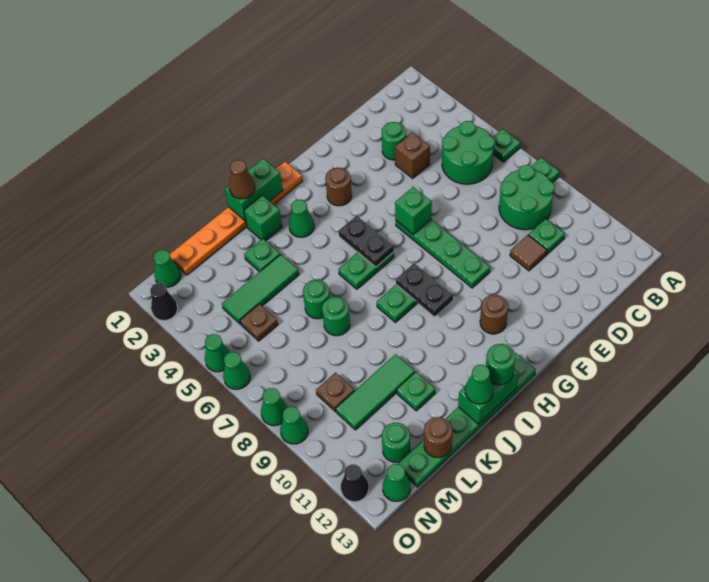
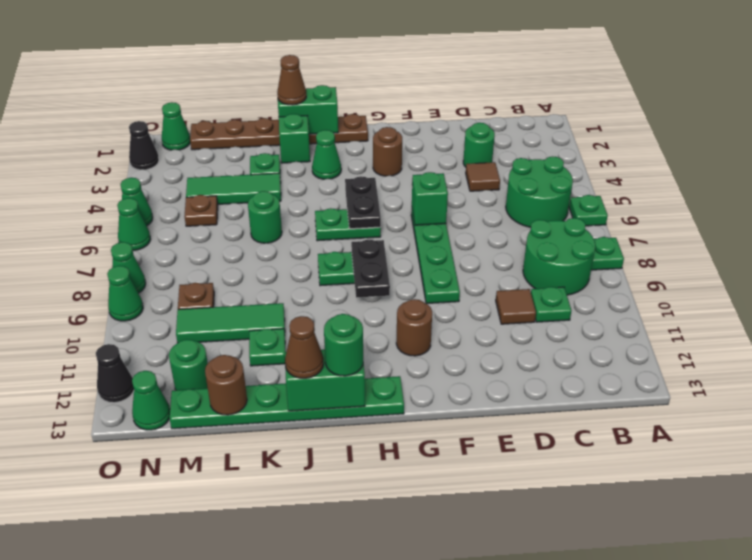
brown 1x1 brick [395,132,430,178] -> brown 1x1 tile [466,162,500,191]
orange 1x6 plate [170,162,302,275] -> brown 1x6 plate [190,114,368,150]
green 1x1 cone [465,365,494,404] -> brown 1x1 cone [285,316,323,378]
green 1x1 round brick [322,297,350,336] -> none

